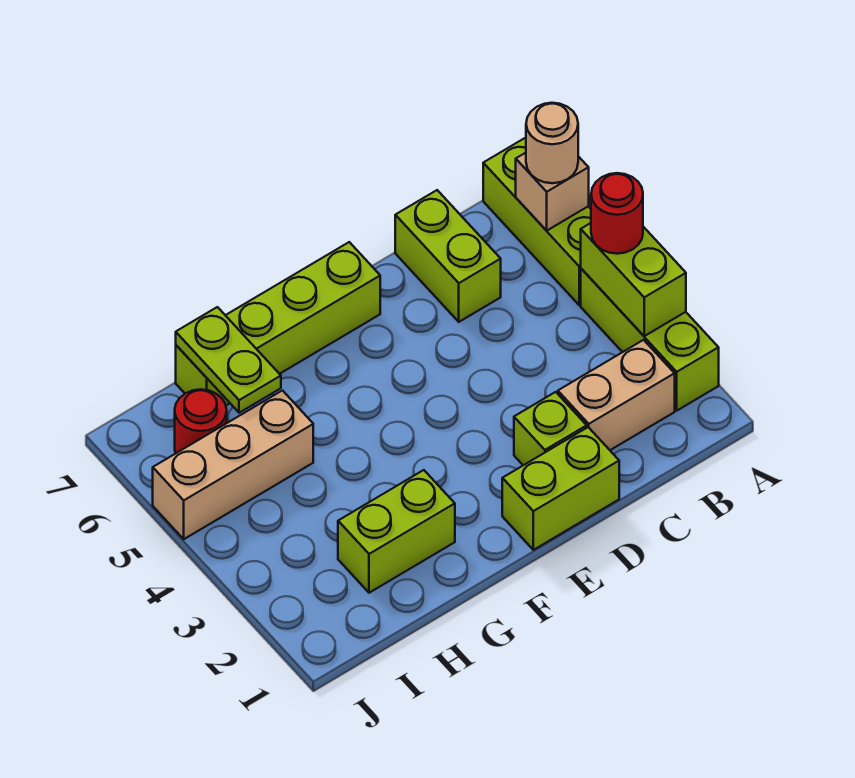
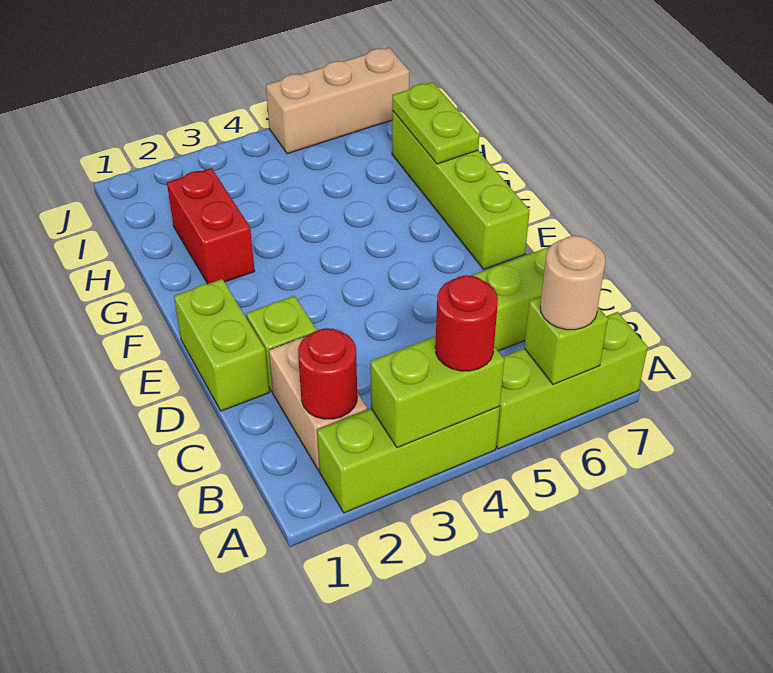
tan 1x1 brick [516,153,589,231] -> lime 1x1 brick [524,296,608,384]
lime 1x2 brick [338,470,455,593] -> red 1x2 brick [167,168,255,284]
tan 1x3 brick [153,391,313,539] -> tan 1x3 brick turned to [266,48,409,154]
lime 1x2 plate [176,307,281,413] -> lime 1x2 plate turned to [392,82,479,164]
red 1x1 round brick [175,389,227,454] -> red 1x1 round brick moved to [298,328,357,419]

